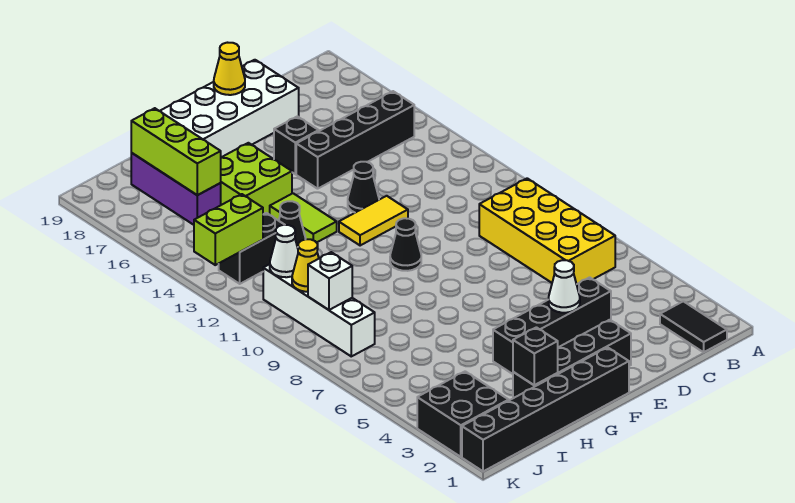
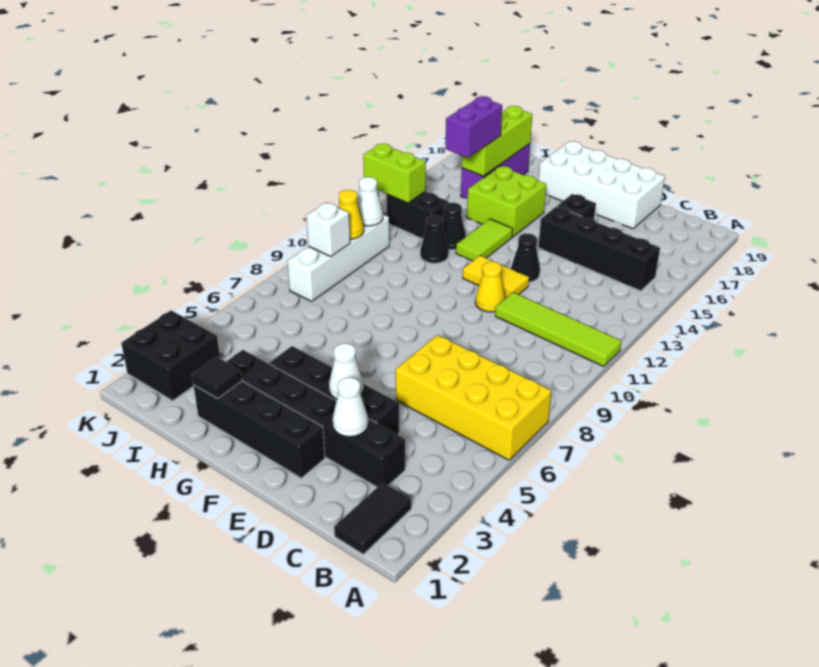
none -> lime 1x4 tile [495,292,621,366]
yellow 2x4 brick [479,178,615,284] -> yellow 2x4 brick turned to [396,335,551,460]
none -> white 1x1 cone [333,377,368,437]
yellow 1x1 cone [214,43,245,95] -> yellow 1x1 cone moved to [475,262,505,312]
black 1x6 brick [462,347,629,471] -> black 1x6 brick moved to [226,350,405,487]
black 1x1 cone [390,218,421,271] -> black 1x1 cone moved to [420,215,449,263]
black 1x1 brick [513,327,558,385] -> black 1x1 tile [192,357,242,399]
none -> purple 1x2 brick [445,96,502,158]

